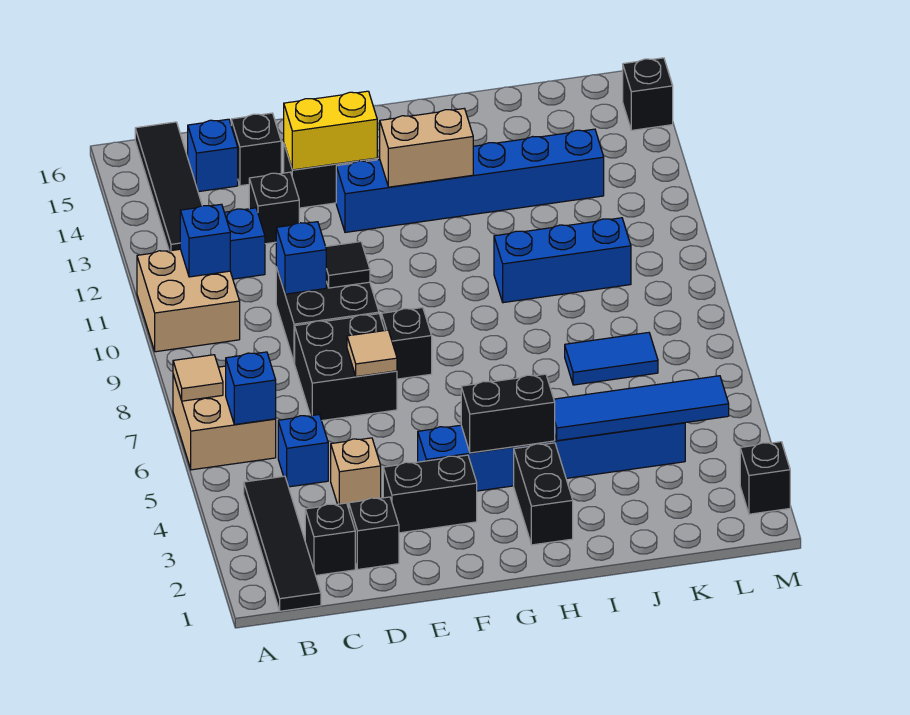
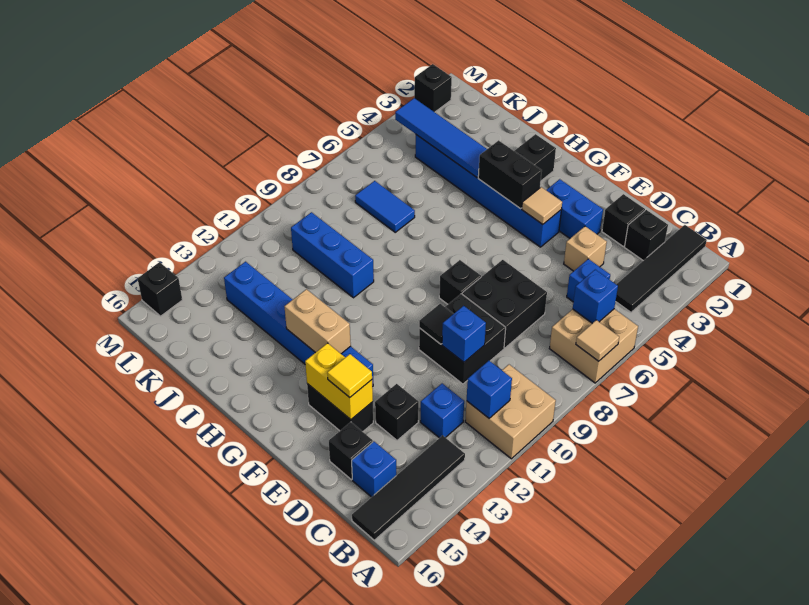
black 1x2 brick [383,455,477,533] -> blue 1x2 brick [546,179,603,238]
tan 1x1 tile [347,330,397,377] -> tan 1x1 tile moved to [522,187,562,224]
none -> yellow 1x1 tile [327,354,372,397]

